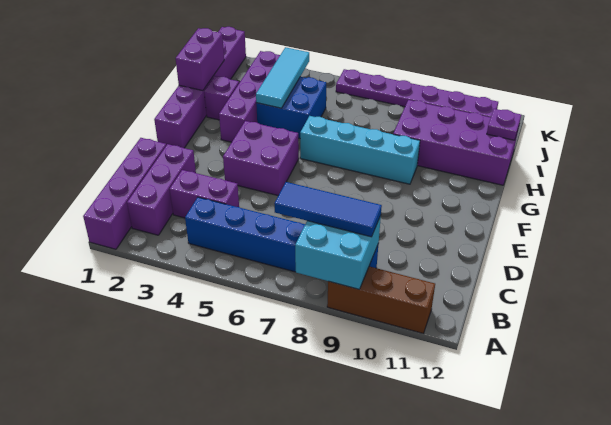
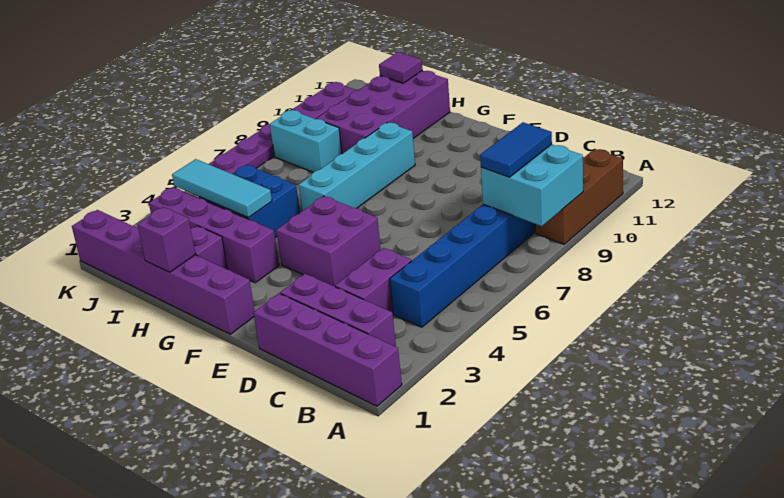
blue 1x3 tile [274,182,382,237] -> blue 1x2 tile [480,122,552,177]
purple 1x2 brick [176,28,224,91] -> purple 1x1 brick [137,207,195,272]
none -> cyan 1x2 brick [270,110,342,172]
purple 1x1 plate [487,109,521,140] -> purple 1x1 tile [379,52,423,83]

